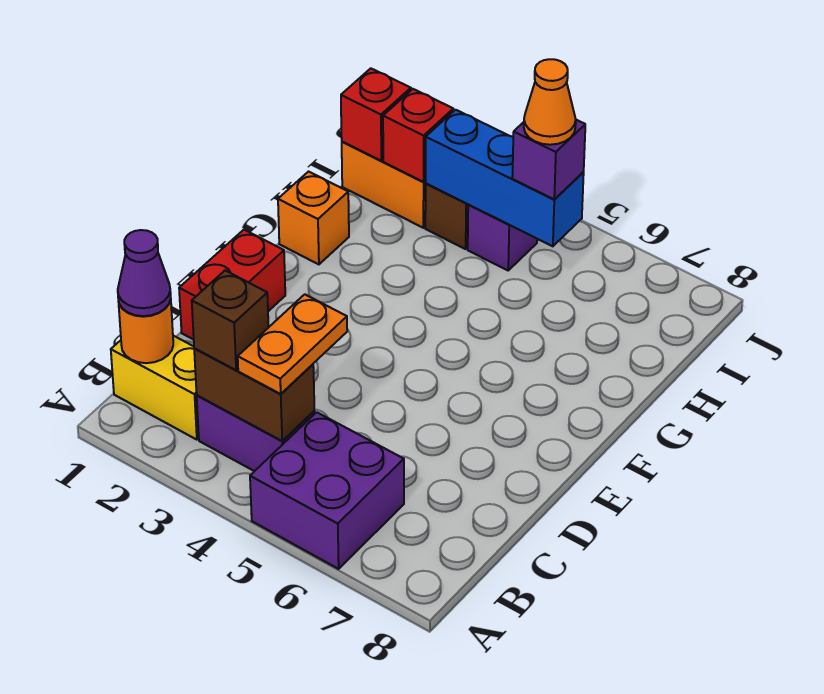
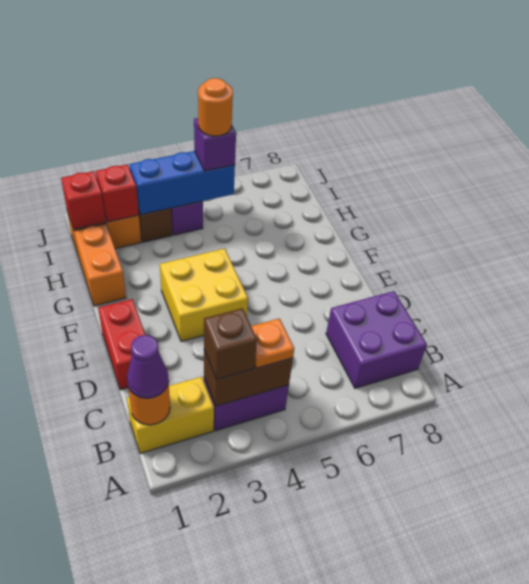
purple 2x2 brick [250,412,404,569] -> purple 2x2 brick moved to [326,291,427,388]
orange 1x2 plate [238,294,347,394] -> orange 1x1 plate [251,319,294,368]
none -> yellow 2x2 brick [160,248,248,341]
orange 1x1 brick [278,172,349,264] -> orange 1x2 brick [74,224,126,306]
orange 1x1 cone [524,59,576,145] -> orange 1x1 round brick [198,78,233,136]

